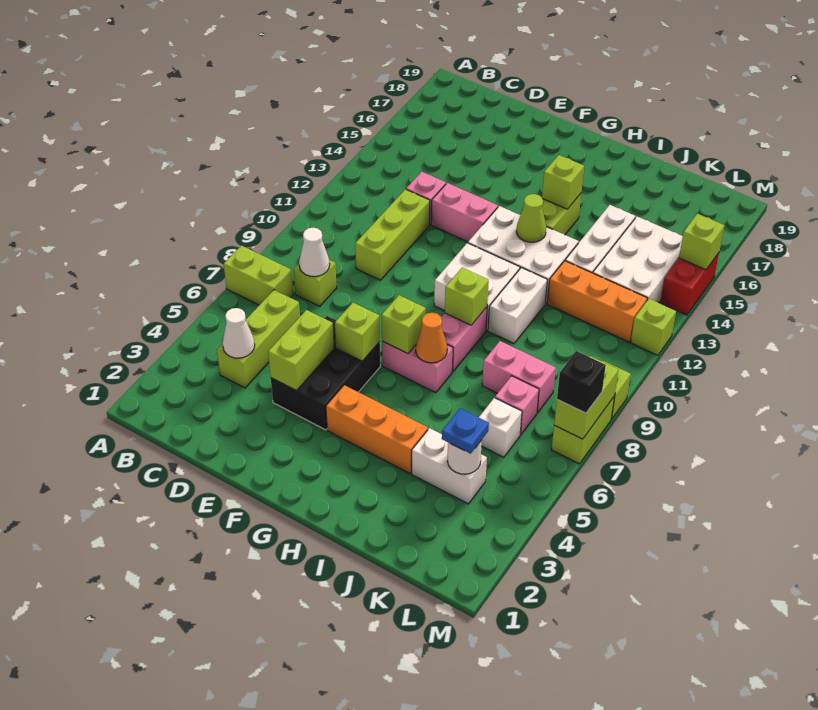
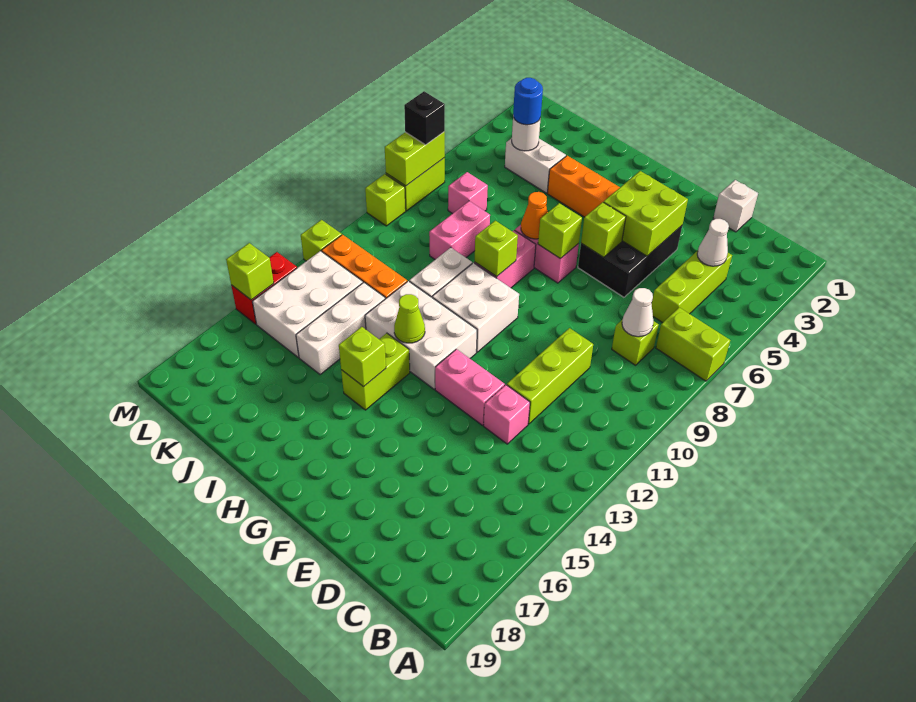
lime 1x2 brick [268,310,334,391] -> lime 2x2 brick [603,171,688,256]
pink 1x2 brick [482,341,556,413] -> pink 1x2 brick turned to [429,201,490,259]
blue 1x1 plate [442,408,489,454] -> blue 1x1 round brick [513,78,543,125]
white 1x1 brick [479,398,522,457] -> white 1x1 brick moved to [713,180,758,232]

